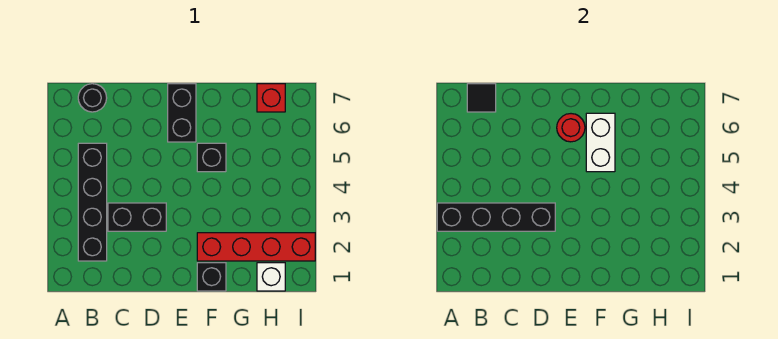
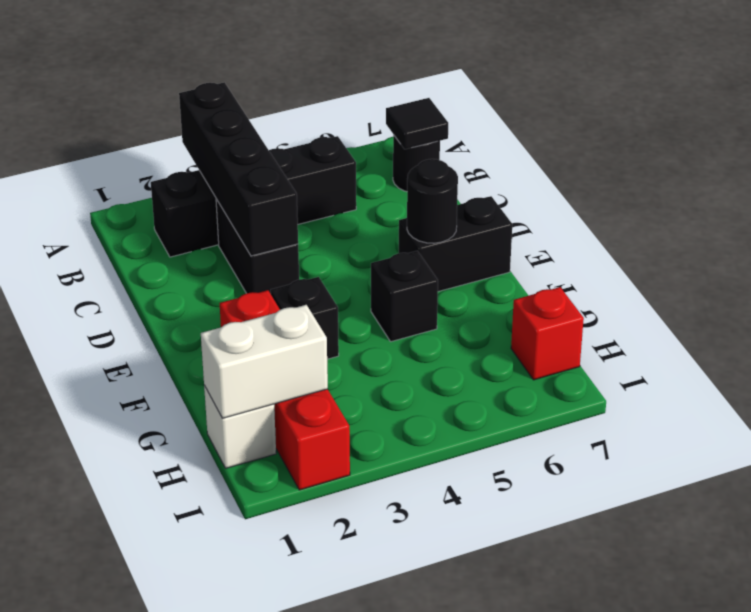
red 1x1 round brick [557,114,585,142] -> black 1x1 round brick [407,159,458,243]
black 1x1 brick [197,263,226,291] -> black 1x1 brick moved to [271,277,339,359]
white 1x2 brick [586,113,615,172] -> white 1x2 brick moved to [201,305,328,418]

